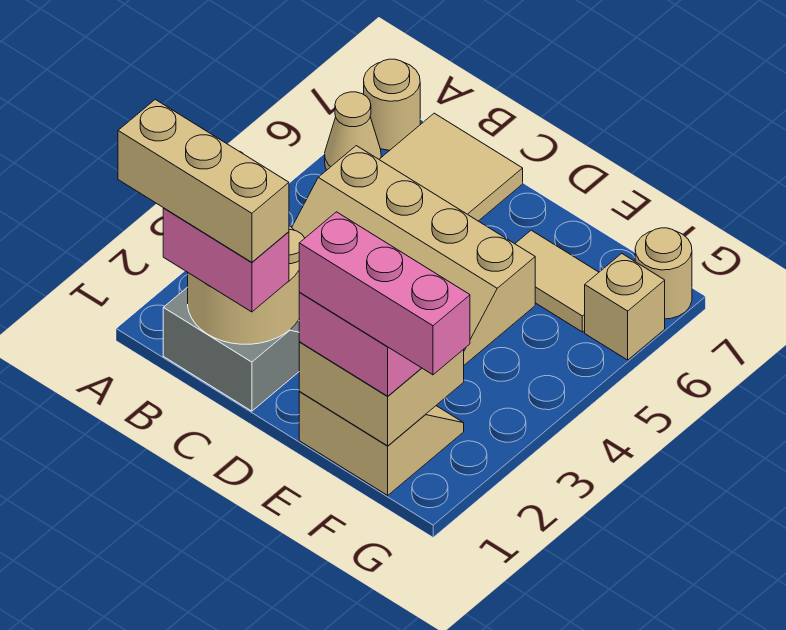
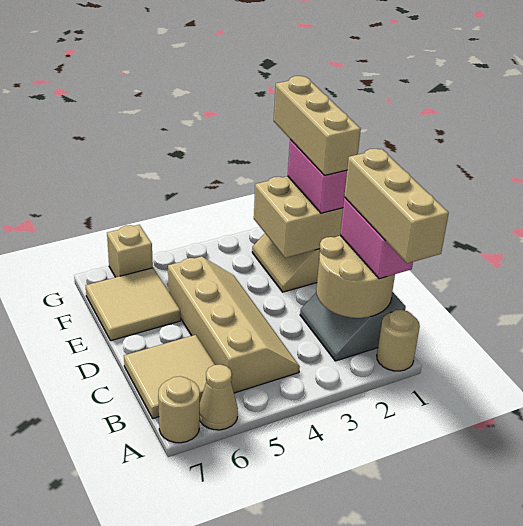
pink 1x3 brick [299,212,470,375] -> tan 1x3 brick [274,76,361,175]
tan 1x2 tile [515,230,599,332] -> tan 2x2 tile [86,268,180,341]
tan 1x1 round brick [635,228,692,319] -> tan 1x1 round brick moved to [377,310,420,371]

